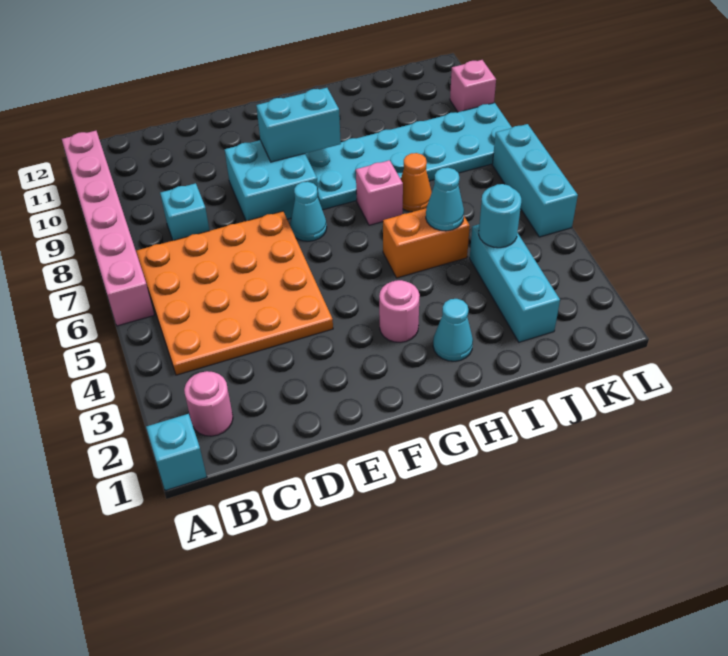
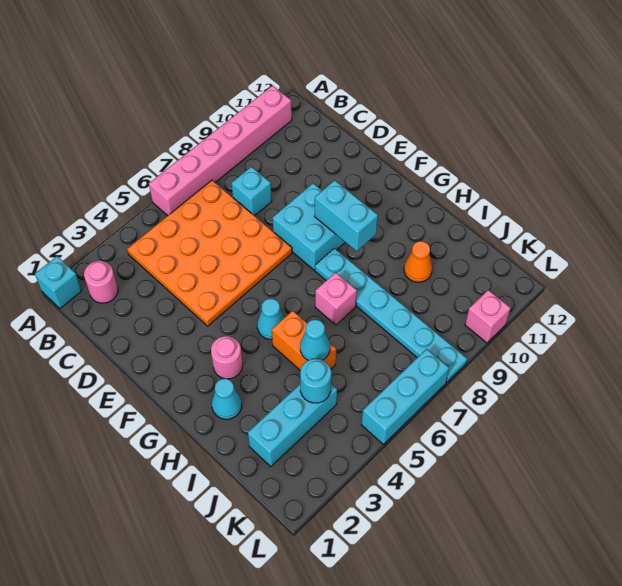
cyan 1x1 cone [290,182,327,241] -> cyan 1x1 cone moved to [257,299,284,339]
cyan 2x6 plate [305,103,512,210] -> cyan 1x6 plate [315,248,467,382]
orange 1x1 cone [401,153,432,212] -> orange 1x1 cone moved to [404,241,432,282]

